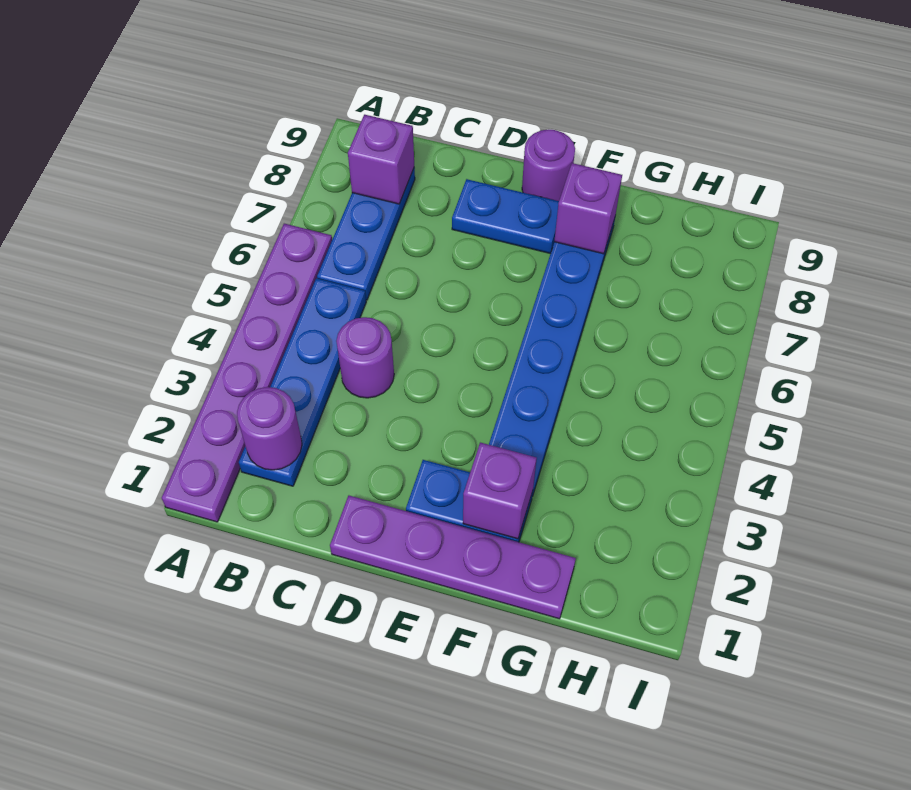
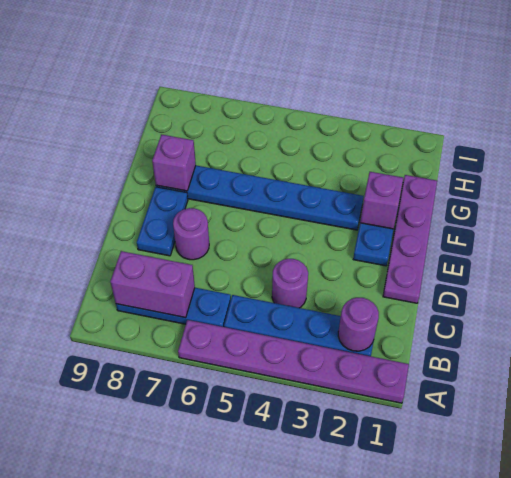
purple 1x1 brick [348,115,414,204] -> purple 1x2 brick [110,251,195,318]
purple 1x1 round brick [522,129,575,201] -> purple 1x1 round brick moved to [173,208,209,260]

